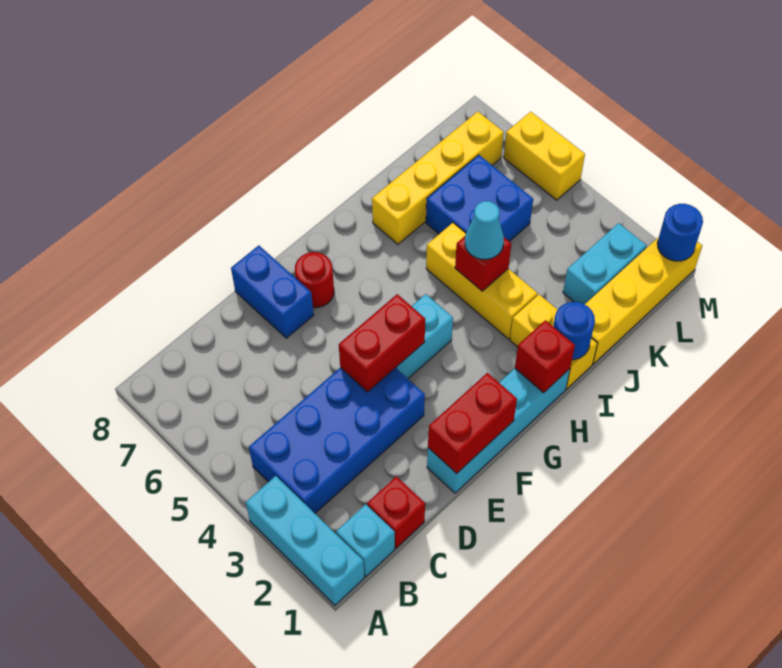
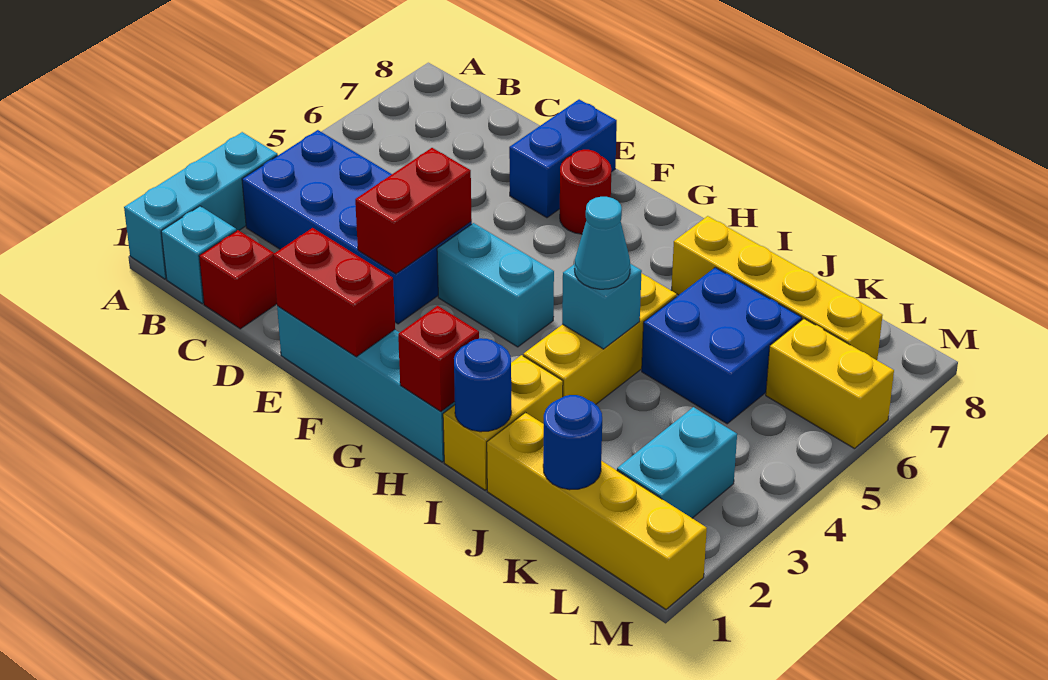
red 1x2 brick [339,294,425,392] -> red 1x2 brick turned to [355,148,472,274]
red 1x1 brick [455,236,511,291] -> cyan 1x1 brick [562,264,642,349]
cyan 1x2 brick [563,223,647,304] -> cyan 1x2 brick turned to [617,407,737,518]
blue 1x1 round brick [657,204,703,261] -> blue 1x1 round brick moved to [543,395,602,490]
yellow 1x2 brick [504,112,585,200] -> yellow 1x2 brick turned to [766,319,894,449]

